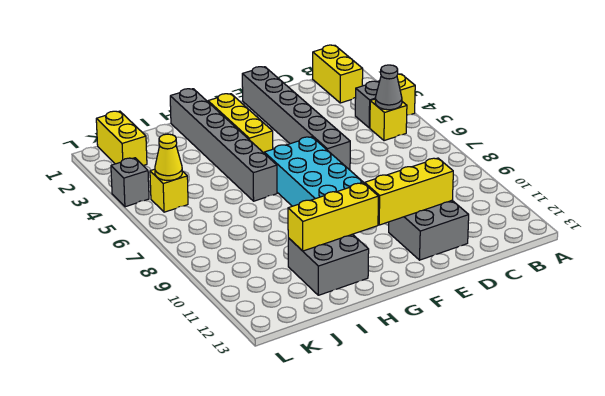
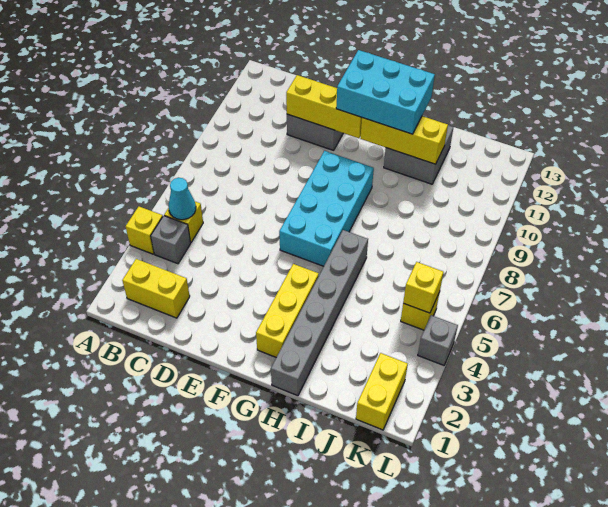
yellow 1x2 brick [313,45,363,103] -> yellow 1x2 brick turned to [122,259,190,318]
grey 1x1 cone [375,65,402,110] -> cyan 1x1 cone [169,178,196,220]
grey 1x6 brick [242,67,350,170] -> none
none -> cyan 2x3 brick [336,50,435,134]
yellow 1x1 cone [155,134,182,180] -> yellow 1x1 brick [403,262,443,313]

